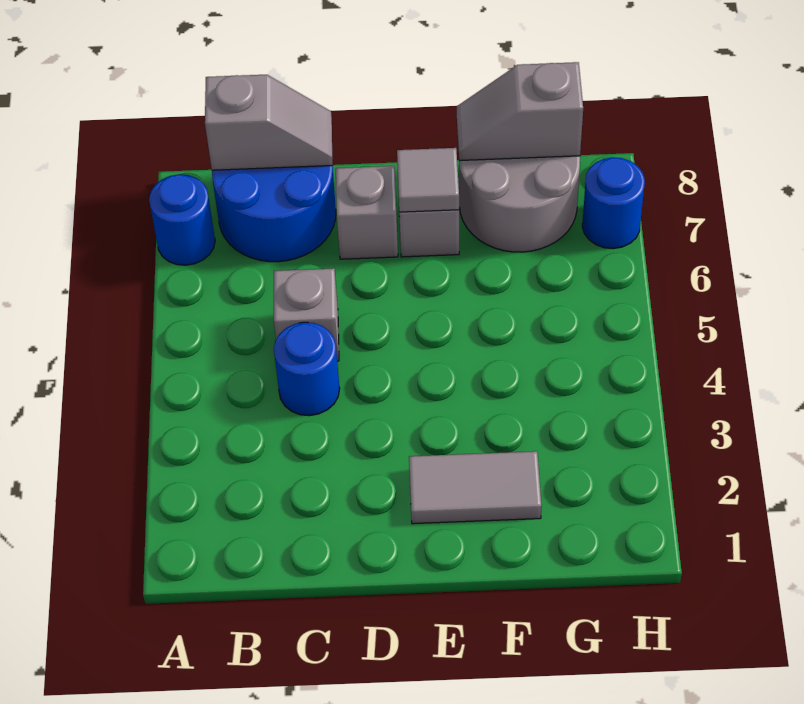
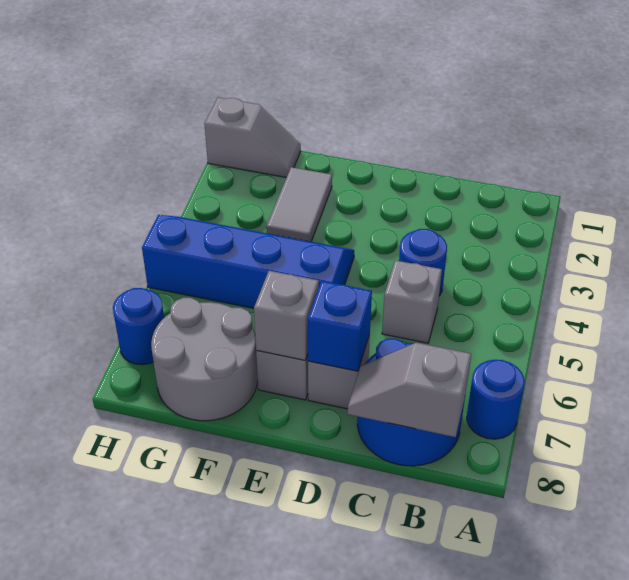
none -> blue 1x1 brick [308,281,372,371]
grey 1x2 tile [409,451,542,524] -> grey 1x2 tile turned to [266,167,332,242]
none -> blue 2x4 slope [142,215,354,308]
grey 1x1 tile [397,148,459,212] -> grey 1x1 brick [254,271,319,360]
grey 1x2 slope [457,62,583,161] -> grey 1x2 slope moved to [204,97,301,178]

